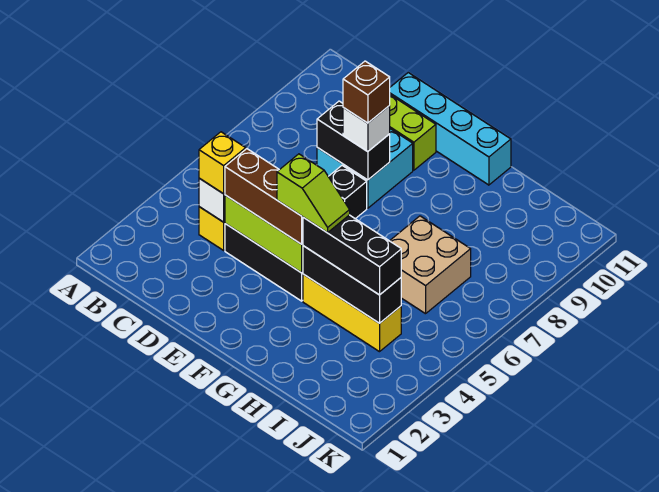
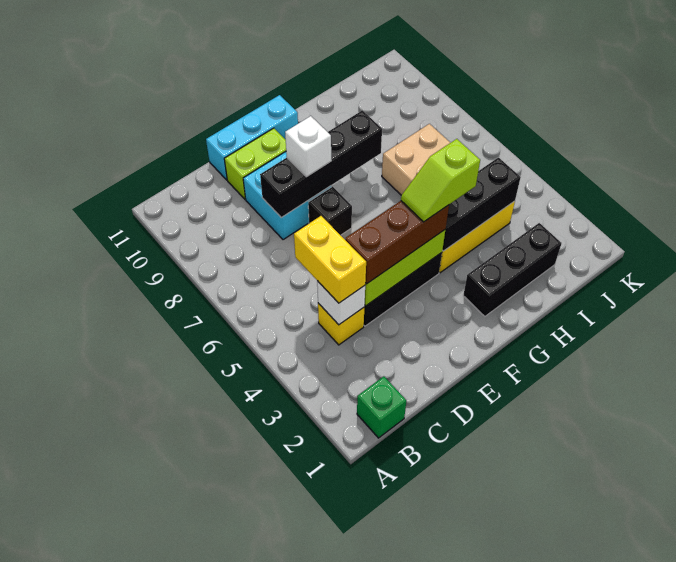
none -> green 1x1 brick [357,376,406,438]
yellow 1x1 brick [199,132,246,194] -> yellow 1x2 brick [294,216,366,303]
black 1x2 brick [317,101,390,180] -> black 1x4 brick [260,110,382,218]
cyan 1x4 brick [390,73,511,185] -> cyan 1x3 brick [206,95,298,180]
brown 1x1 brick [343,61,390,123] -> none
lime 1x2 slope [277,154,350,233] -> lime 1x2 slope turned to [401,139,480,222]
black 1x3 brick [303,215,401,295] -> black 1x3 brick moved to [463,223,561,316]

